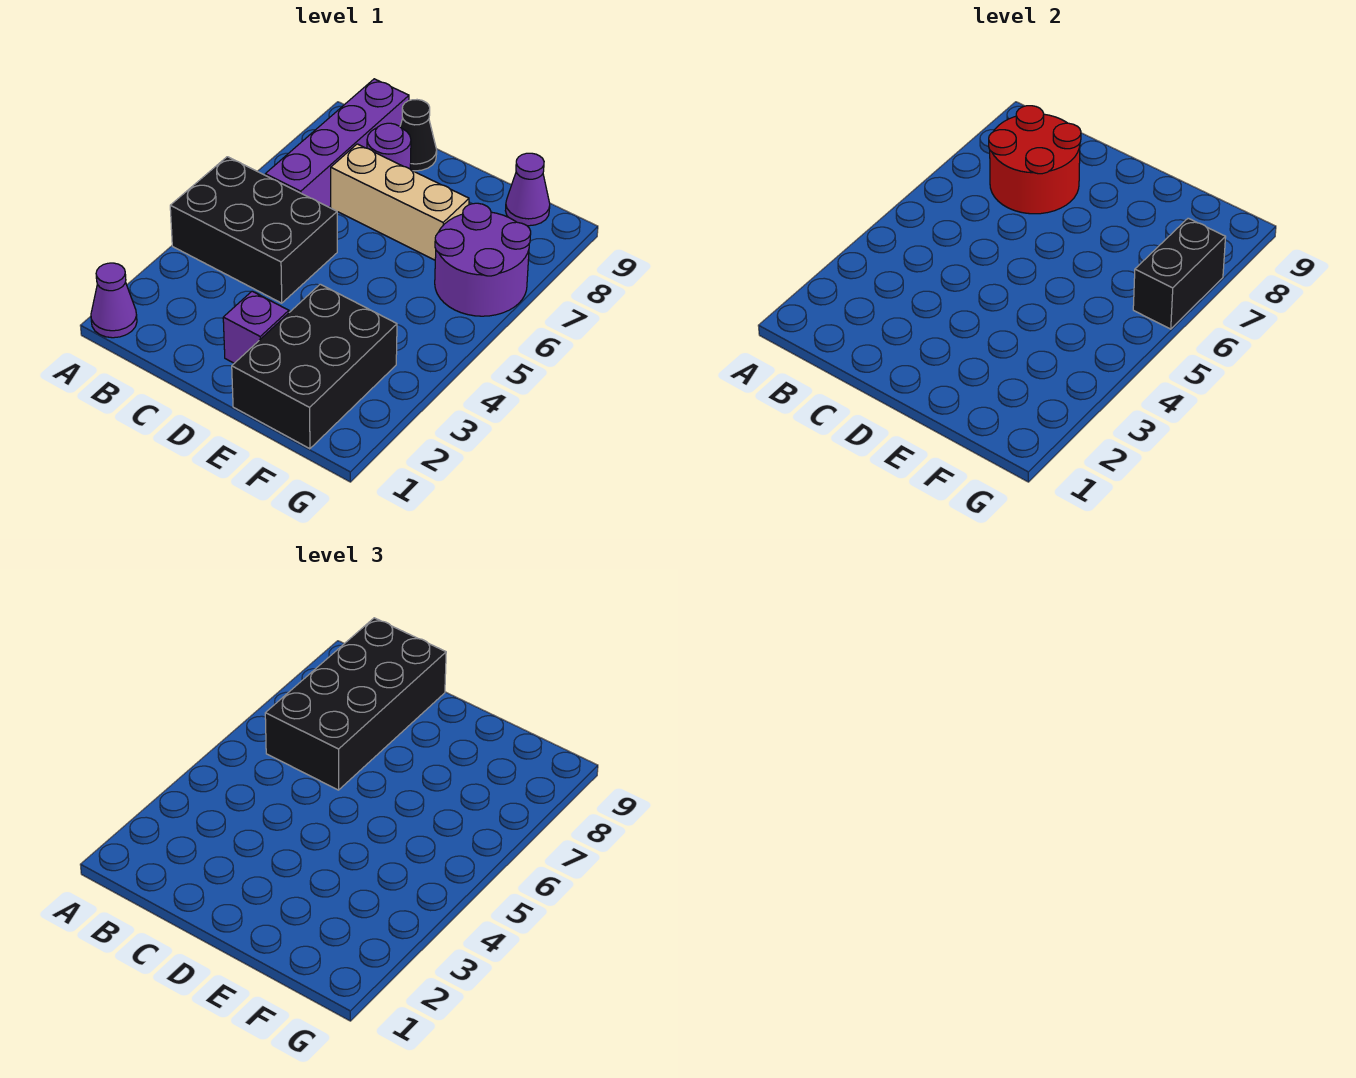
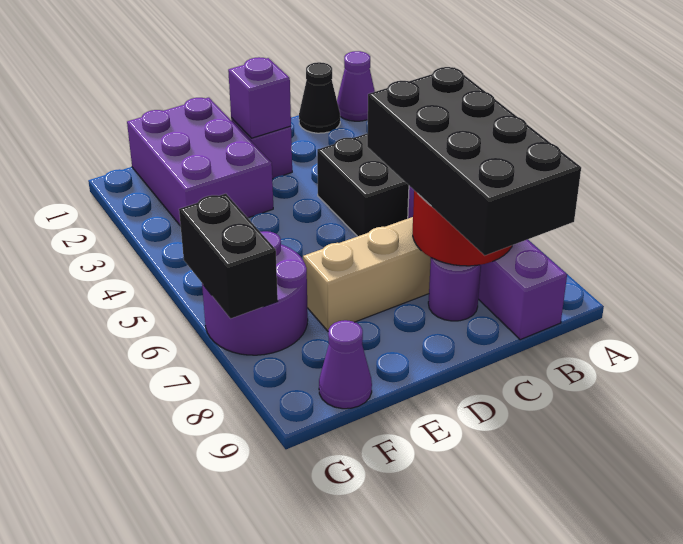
black 1x1 cone [400,100,437,171] -> black 1x1 cone moved to [299,62,340,133]
none -> purple 1x1 brick [228,57,291,138]
black 2x3 brick [232,284,397,449] -> purple 2x3 brick [127,98,273,226]

